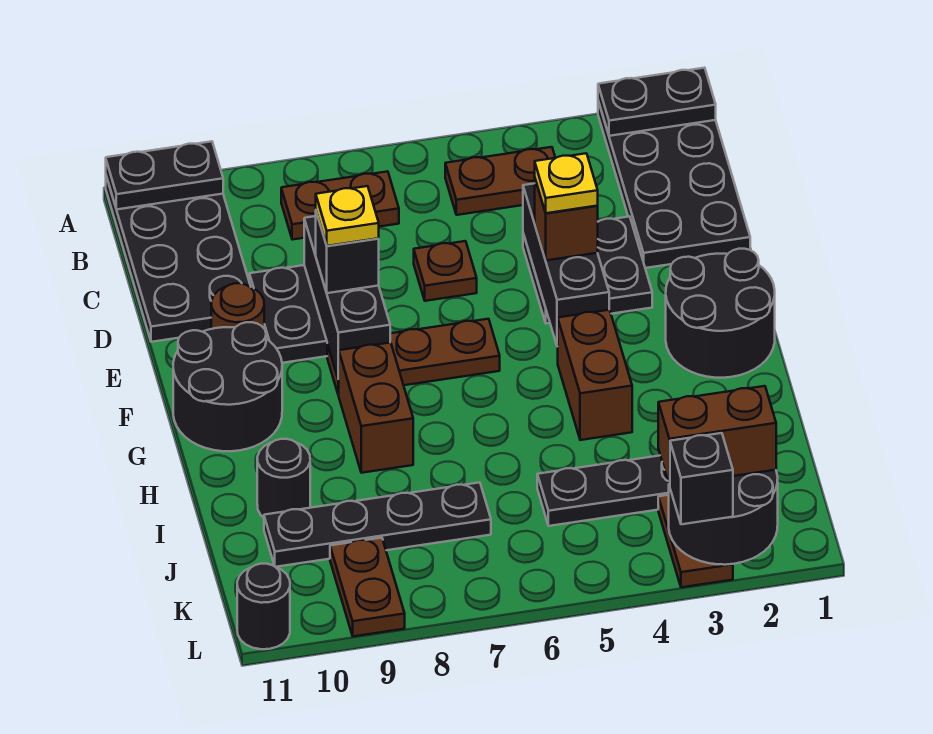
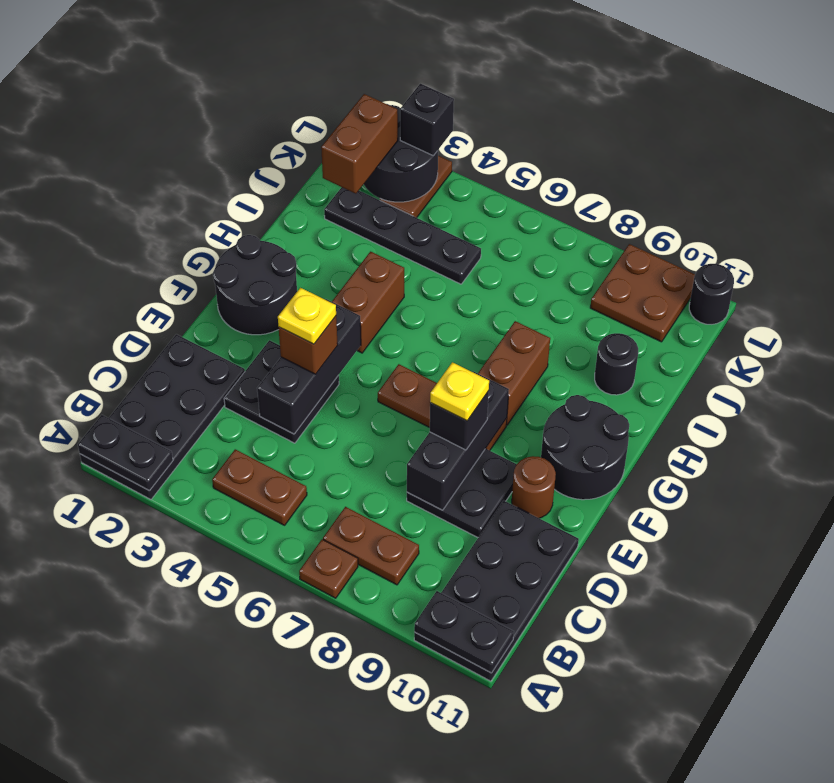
brown 1x1 plate [414,241,477,301] -> brown 1x1 plate moved to [299,539,358,598]
black 1x4 plate [264,482,491,567] -> none
brown 1x2 brick [658,386,776,486] -> brown 1x2 brick turned to [321,94,398,194]
brown 1x2 plate [330,538,405,636] -> brown 2x2 plate [590,244,695,342]

